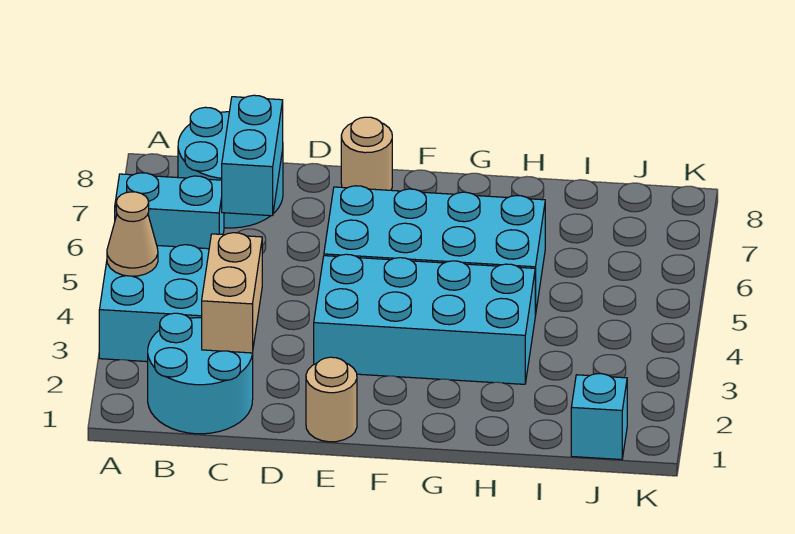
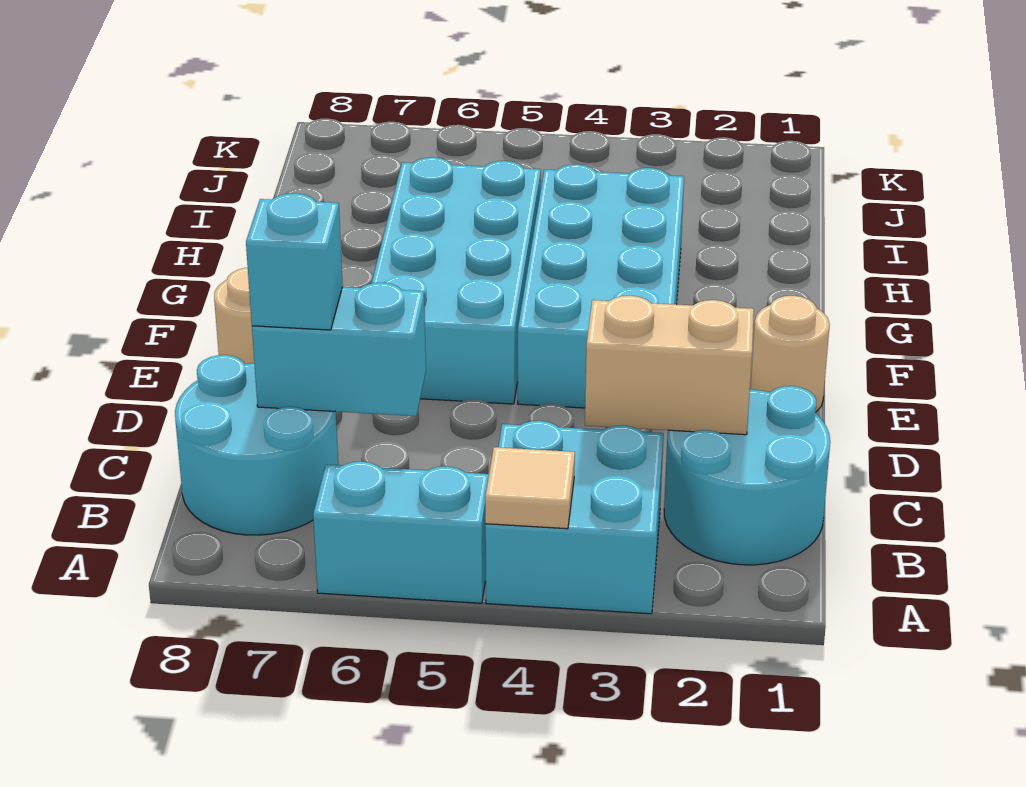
tan 1x1 cone [107,192,158,276] -> tan 1x1 tile [485,447,575,529]
cyan 1x2 brick [115,173,224,249] -> cyan 1x2 brick turned to [313,462,489,603]
cyan 1x1 brick [571,374,627,460] -> cyan 1x1 brick moved to [246,193,343,330]

